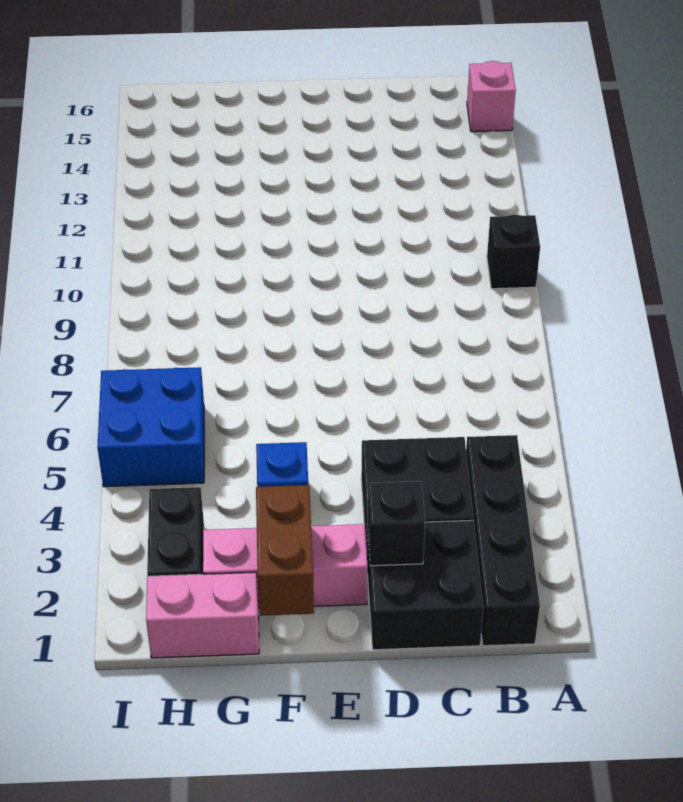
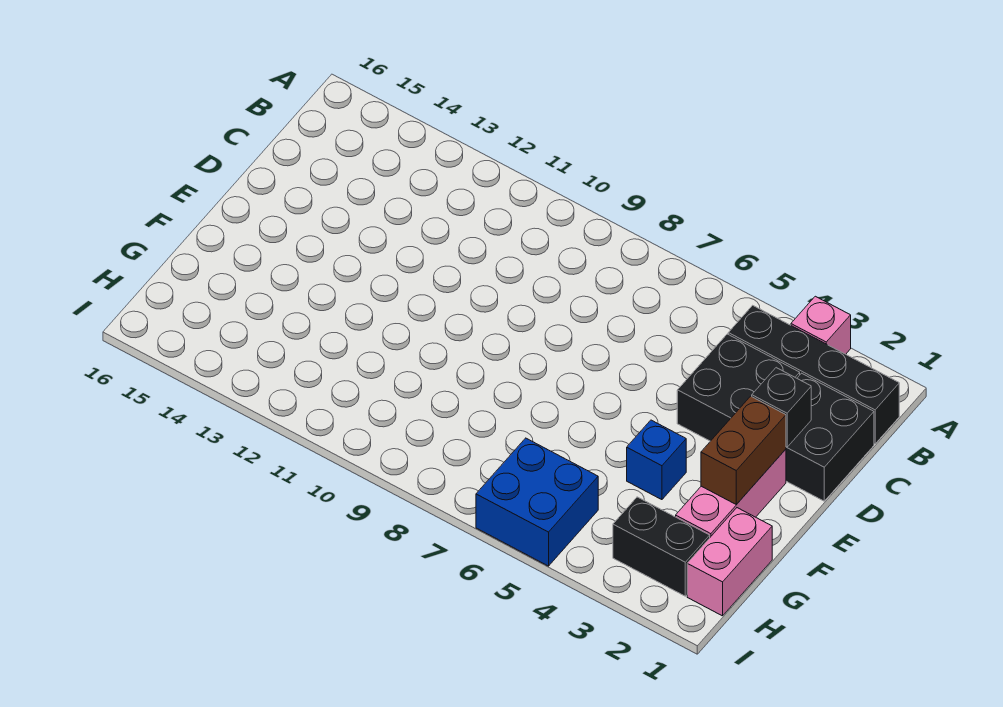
black 1x1 brick [487,214,540,289] -> none
pink 1x1 brick [467,61,516,132] -> pink 1x1 brick moved to [791,296,851,354]
brown 1x2 brick [256,485,314,616] -> brown 1x2 brick turned to [701,396,786,504]

